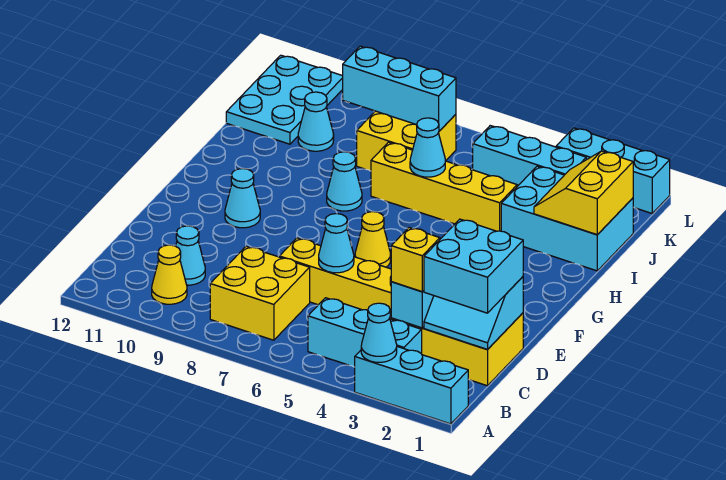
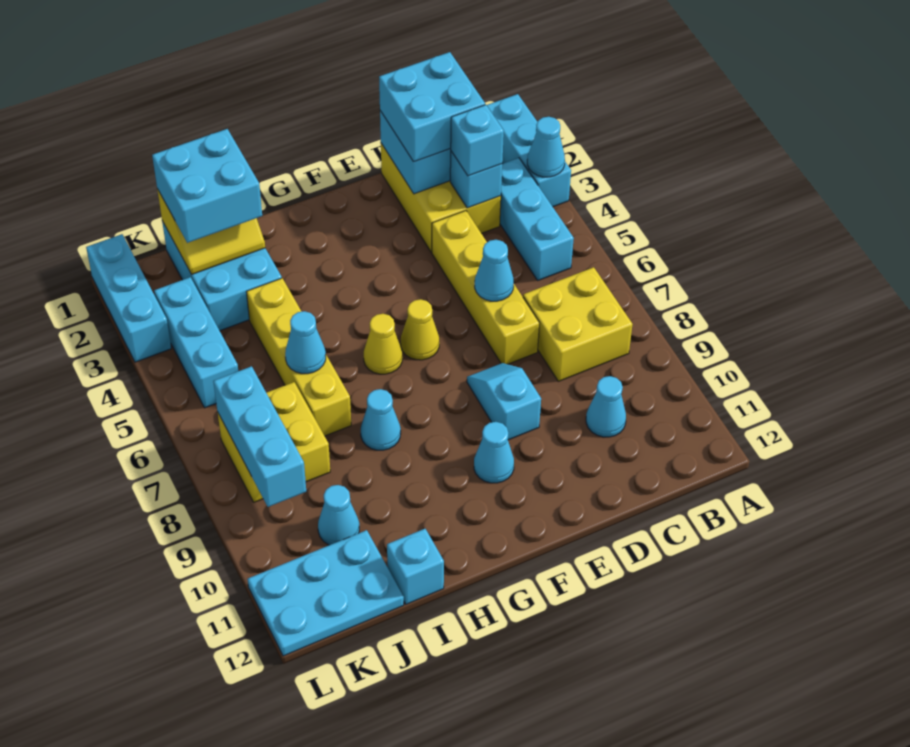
yellow 1x1 cone [152,245,187,304] -> yellow 1x1 cone moved to [364,314,402,374]
yellow 1x1 brick [391,228,440,292] -> cyan 1x1 brick [451,105,504,176]
none -> cyan 1x2 slope [467,363,541,440]
none -> cyan 2x2 brick [152,129,262,243]
none -> cyan 1x1 brick [387,529,444,604]

